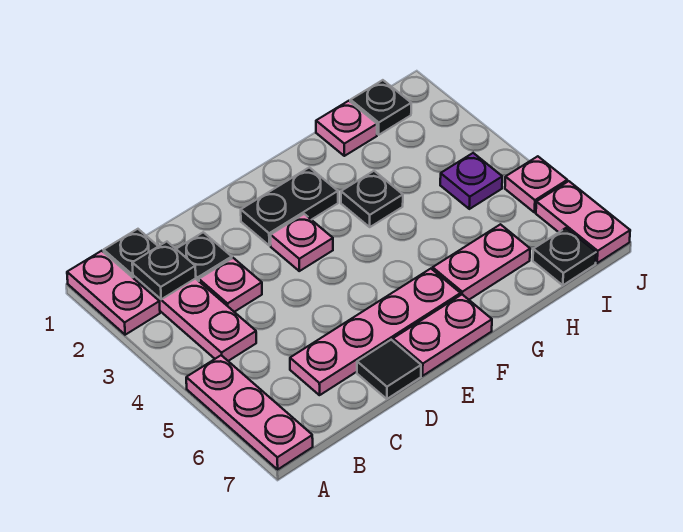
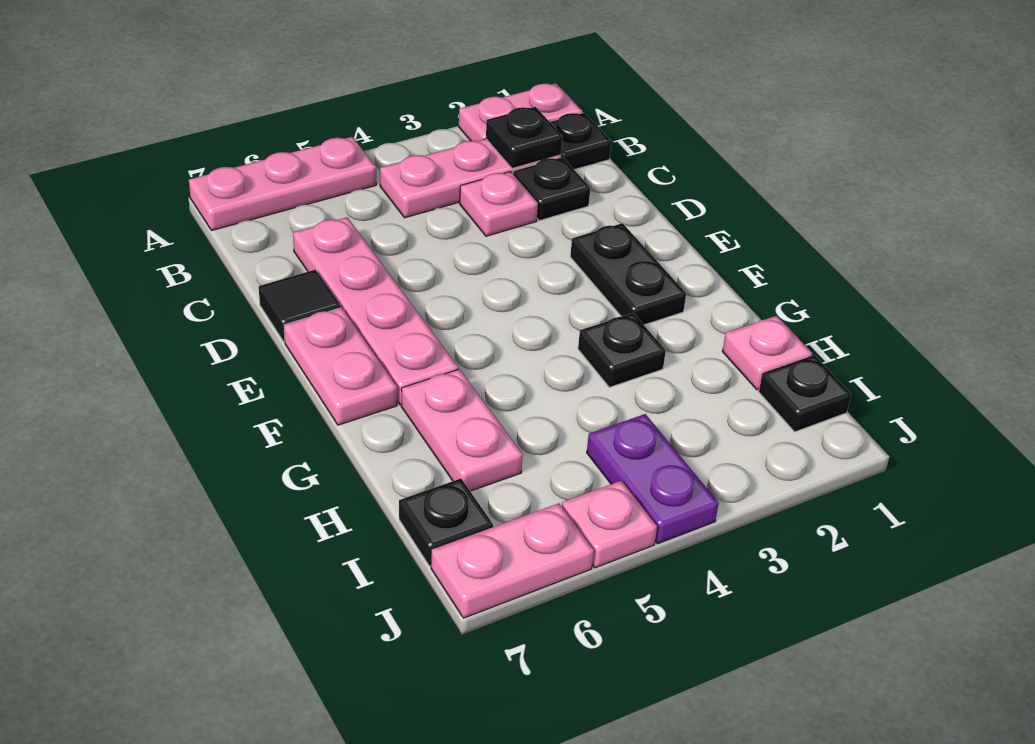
pink 1x1 plate [271,214,333,271] -> none
purple 1x1 plate [440,153,502,209] -> purple 1x2 plate [587,414,719,544]

